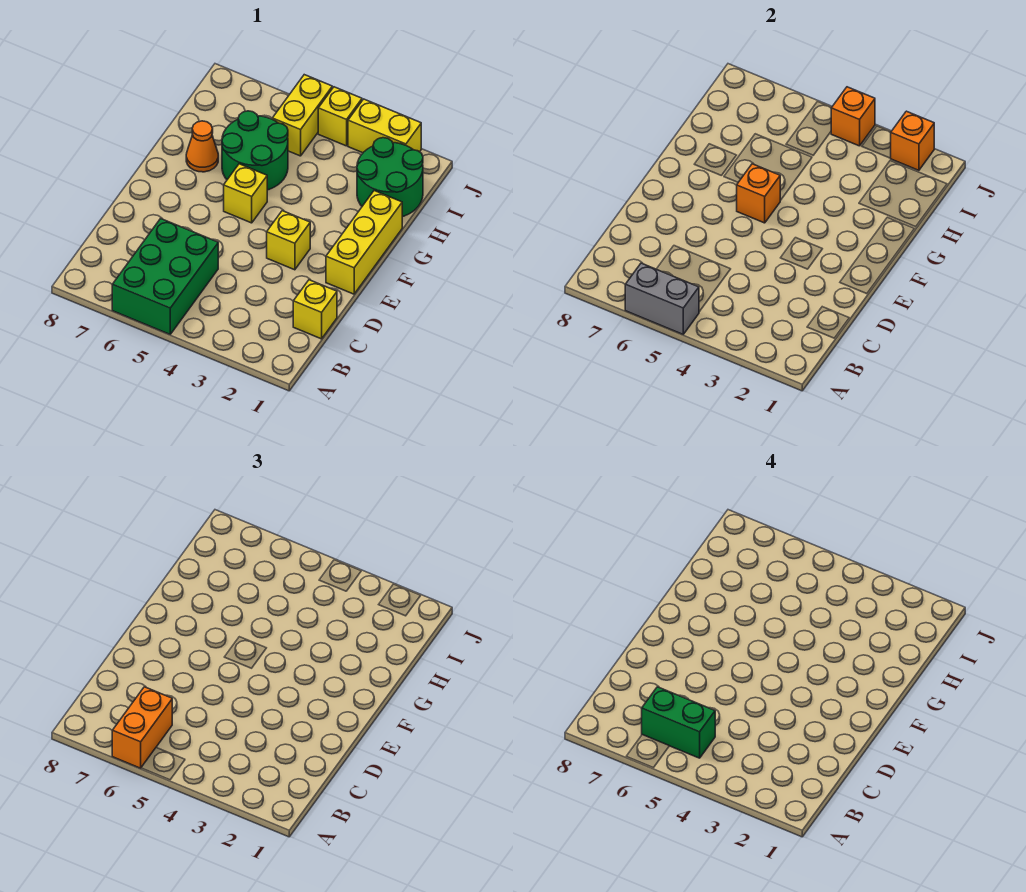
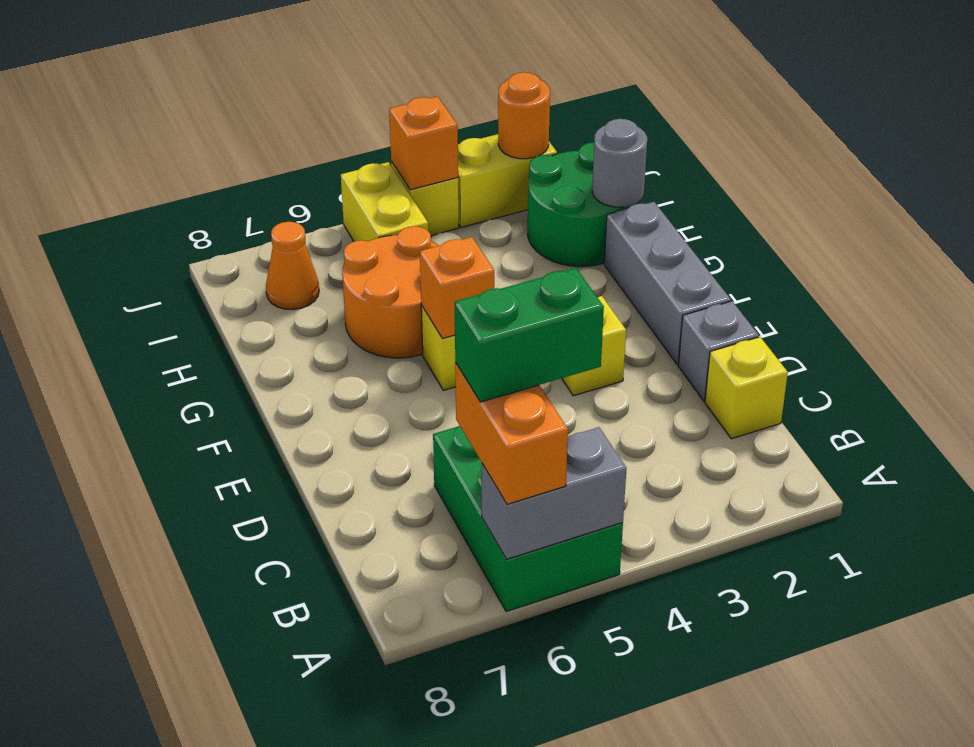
none -> grey 1x1 brick [678,301,759,401]
yellow 1x3 brick [326,191,402,294] -> grey 1x3 brick [604,202,731,365]
green 2x2 round brick [222,111,288,190] -> orange 2x2 round brick [342,226,439,358]
orange 1x1 cone [186,121,218,172] -> orange 1x1 cone moved to [266,222,319,310]
none -> grey 1x1 round brick [592,119,647,207]
orange 1x1 brick [891,111,934,170] -> orange 1x1 round brick [498,72,550,159]

